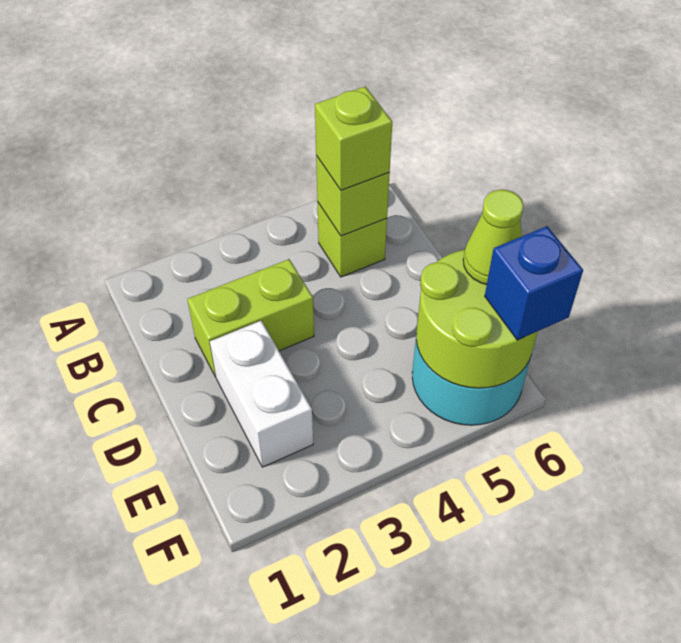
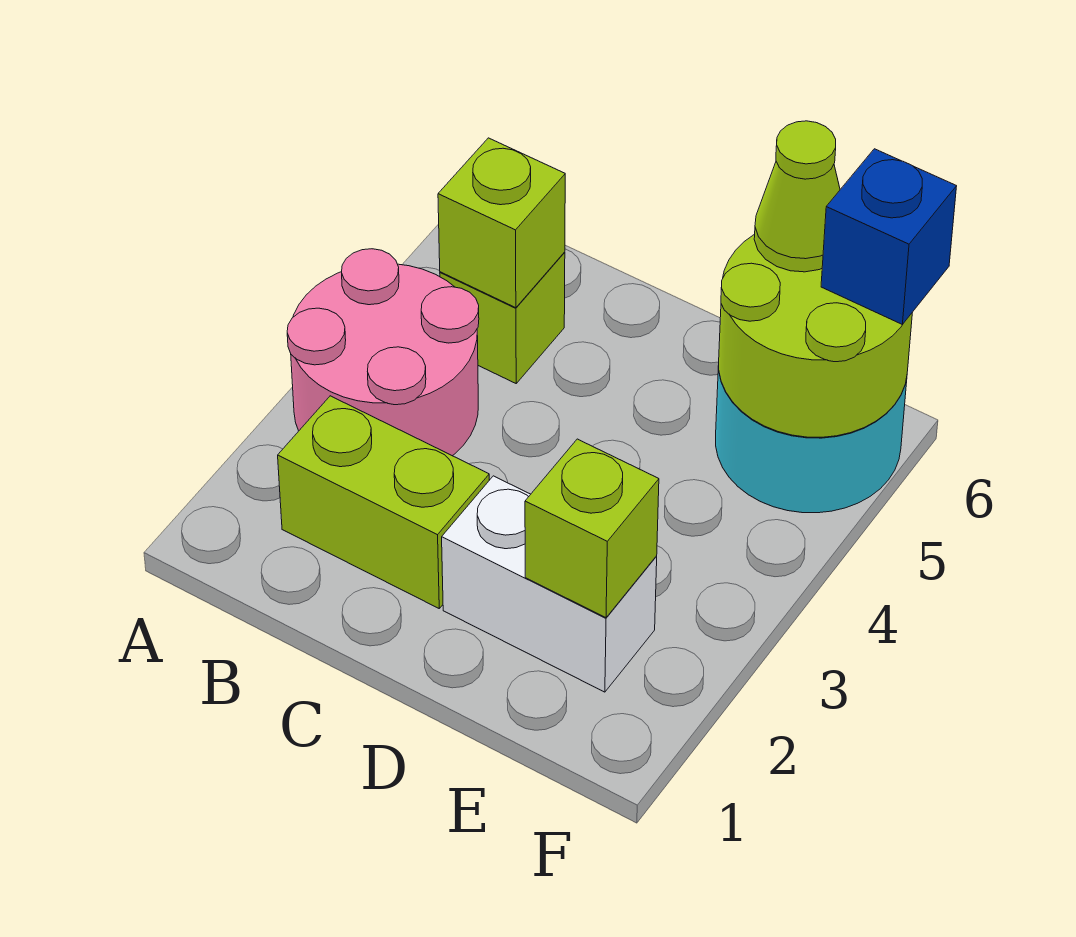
none -> pink 2x2 round brick [287,249,479,456]
lime 1x1 brick [315,87,392,190] -> lime 1x1 brick moved to [525,439,659,618]
lime 1x2 brick [187,259,314,377] -> lime 1x2 brick turned to [278,396,489,608]

